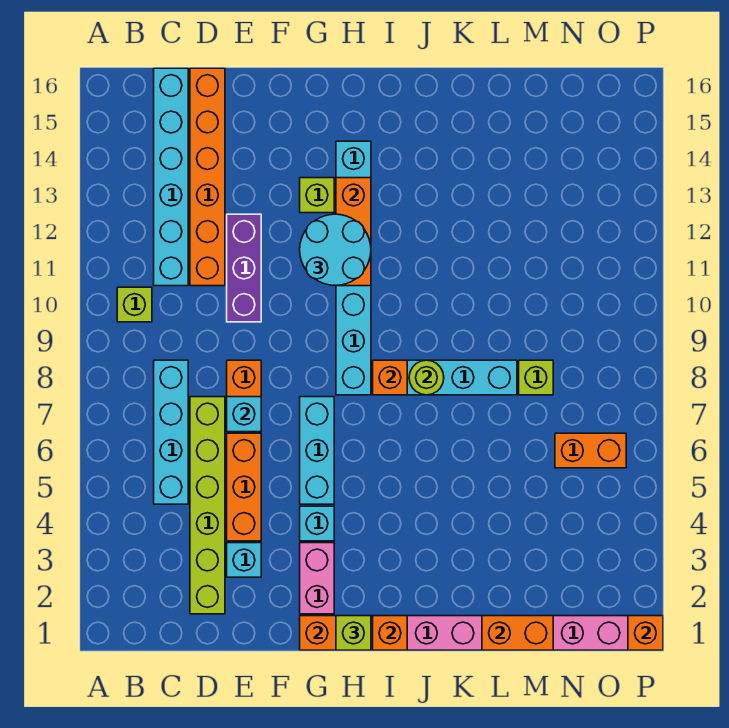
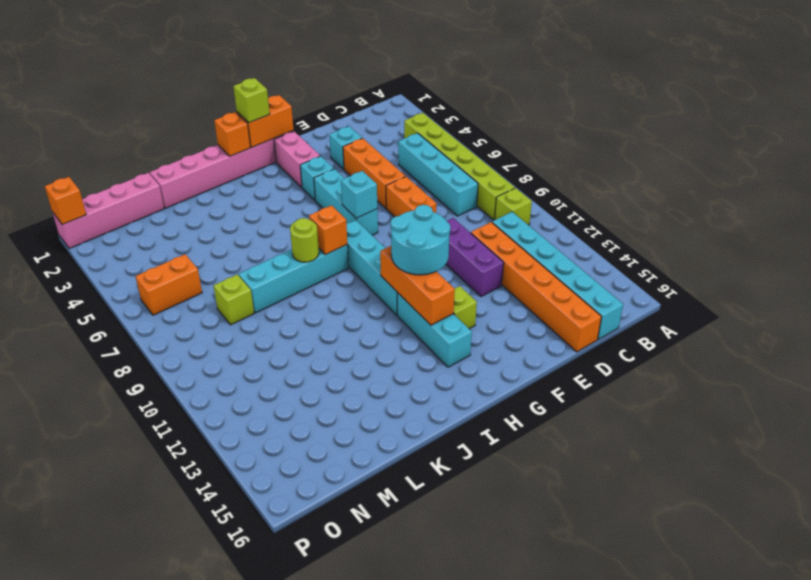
lime 1x6 brick [190,397,225,614] -> lime 1x6 brick moved to [404,113,515,220]
cyan 1x1 brick [227,397,261,432] -> cyan 1x1 brick moved to [341,171,377,218]
orange 1x2 brick [482,616,553,650] -> none

